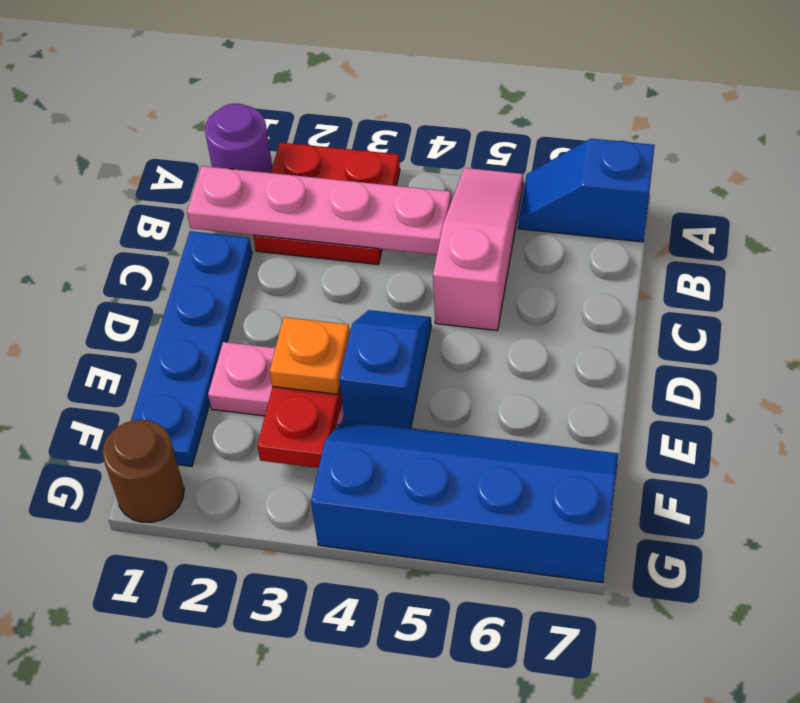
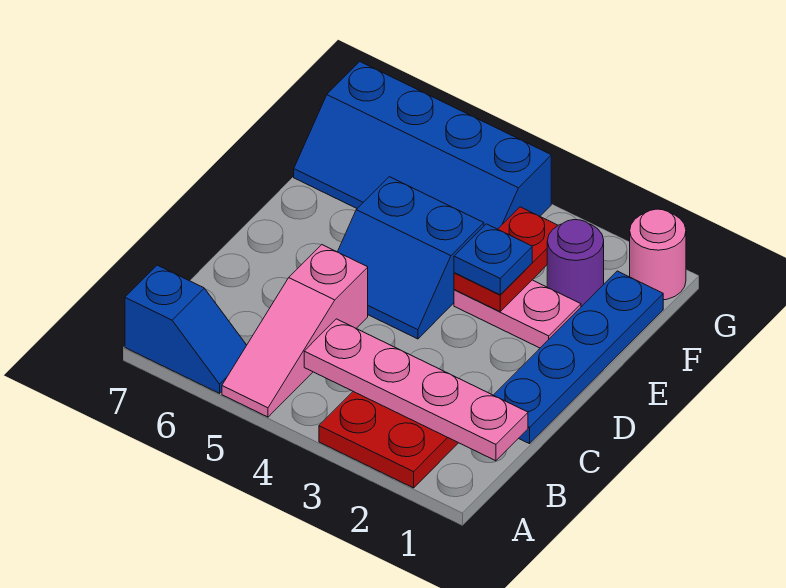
purple 1x1 round brick [205,103,272,173] -> purple 1x1 round brick moved to [547,220,604,307]
blue 1x2 slope [339,310,431,428] -> blue 2x2 slope [338,177,484,339]
orange 1x1 plate [270,317,350,394] -> blue 1x1 plate [454,224,532,295]
brown 1x1 round brick [102,420,184,522] -> pink 1x1 round brick [630,209,686,300]

